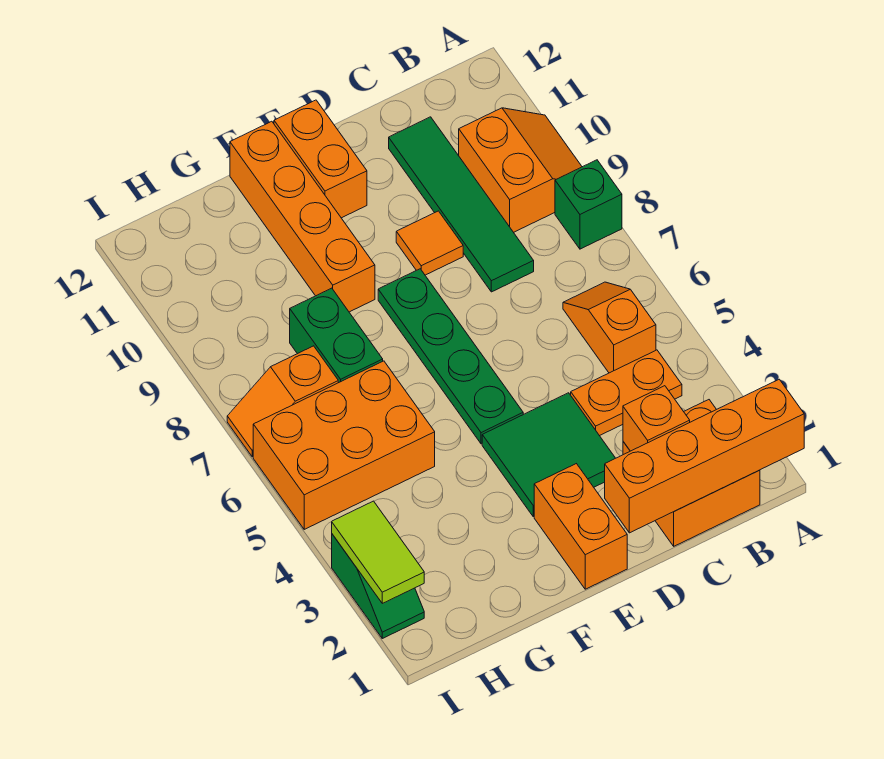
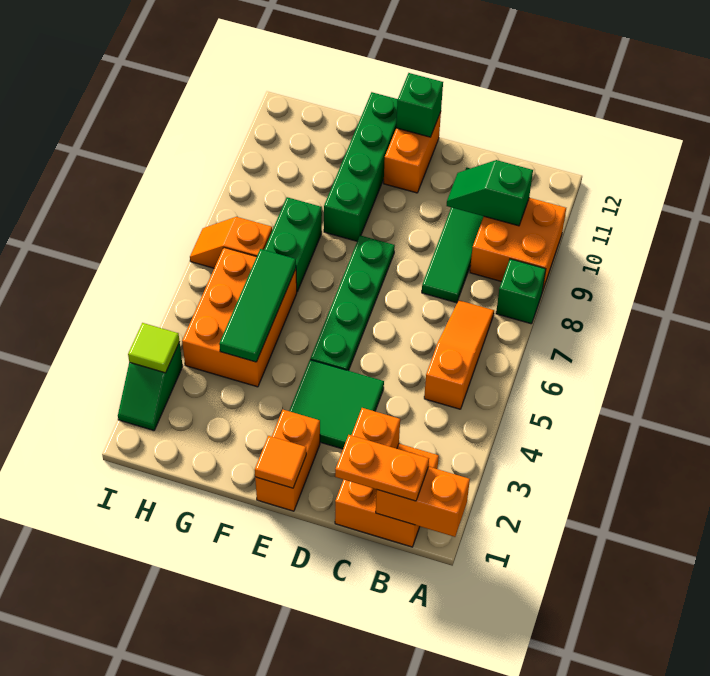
orange 1x4 brick [605,379,804,533] -> orange 1x2 brick [376,467,470,537]
orange 2x2 slope [459,108,582,232] -> orange 2x2 brick [470,198,566,291]
orange 1x2 plate [571,350,682,436] -> orange 1x2 plate moved to [335,435,429,501]
orange 1x2 slope [563,282,656,373] -> orange 1x3 slope [424,300,494,409]
none -> green 1x2 slope [447,160,533,226]
orange 1x1 tile [396,211,463,275] -> orange 1x1 tile moved to [255,436,306,488]
none -> green 1x1 brick [396,73,443,137]
orange 1x4 brick [230,121,375,312] -> green 1x4 brick [324,92,398,241]
none -> green 1x3 tile [219,249,296,362]
orange 2x3 brick [253,361,435,529] -> orange 2x3 brick turned to [182,248,297,387]
lime 1x2 tile [332,501,424,603] -> lime 1x1 tile [128,323,180,373]

